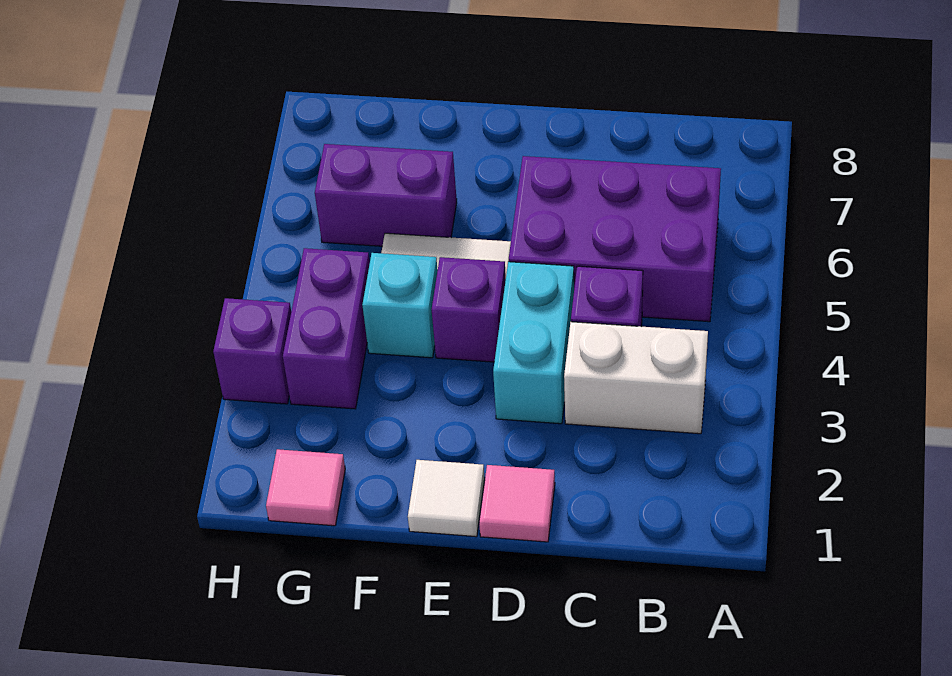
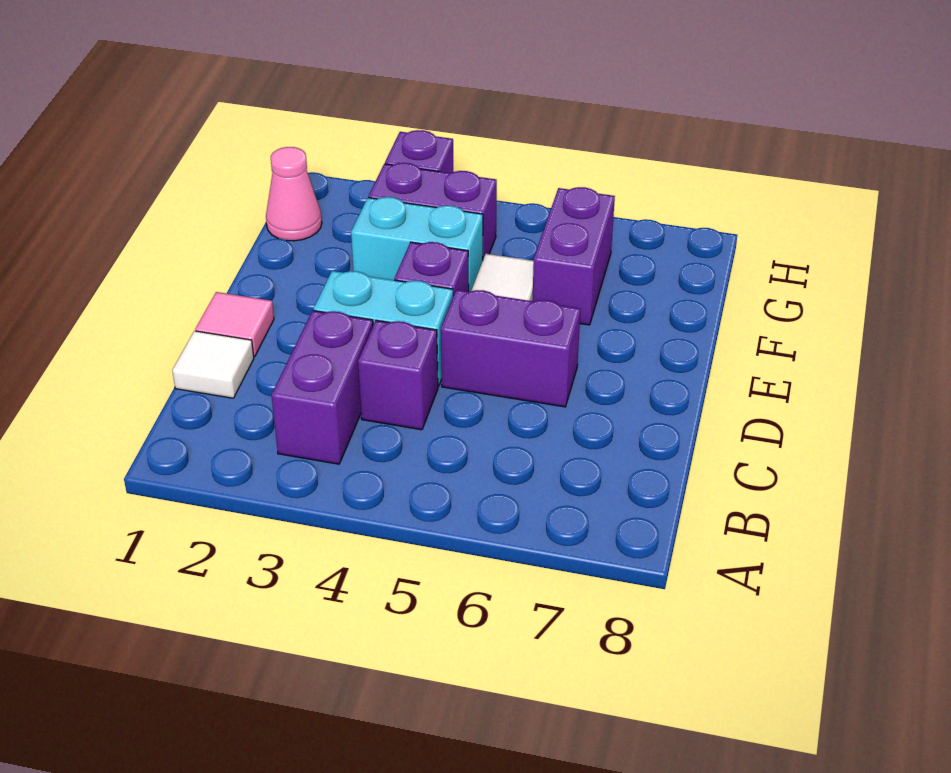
white 1x2 brick [564,322,708,434] -> purple 1x2 brick [272,311,373,464]
purple 2x3 brick [509,156,721,322] -> purple 1x2 brick [441,290,580,407]
white 1x1 tile [408,460,485,537] -> white 1x1 tile moved to [172,331,254,398]
cyan 1x1 brick [362,253,438,358] -> cyan 1x2 brick [351,197,483,292]
pink 1x1 tile [266,449,345,526] -> pink 1x1 cone [266,147,322,241]

